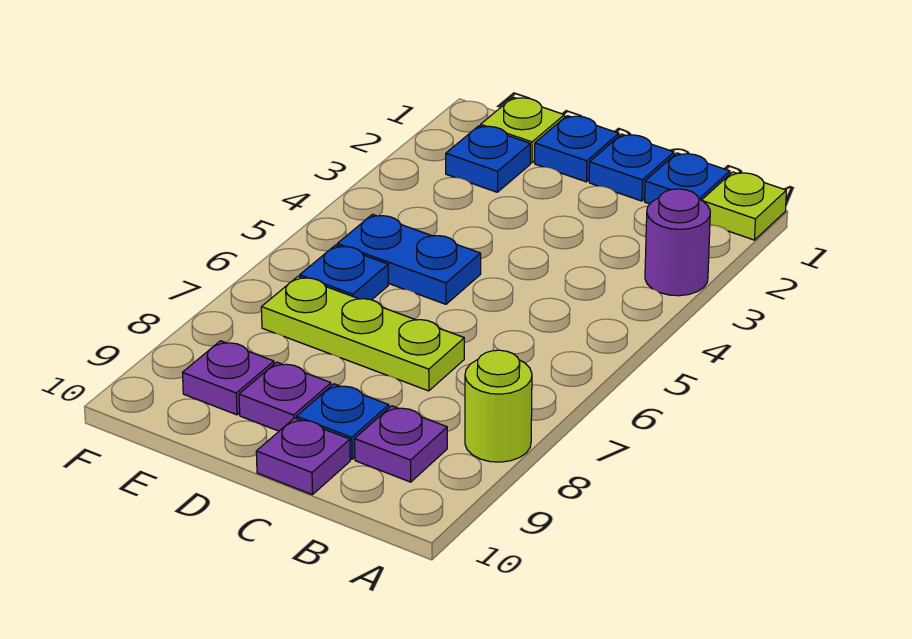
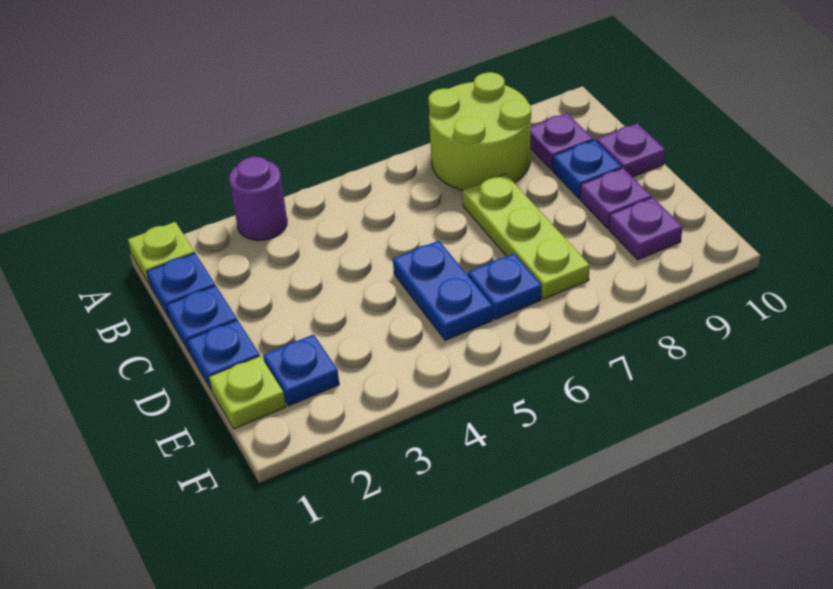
lime 1x1 round brick [465,350,532,462] -> lime 2x2 round brick [428,72,531,190]

